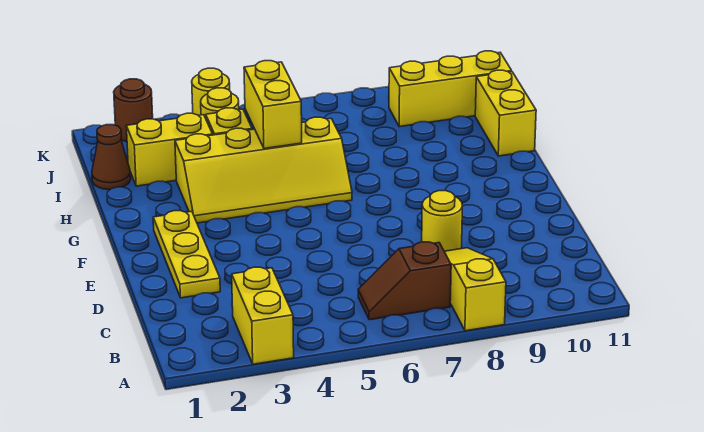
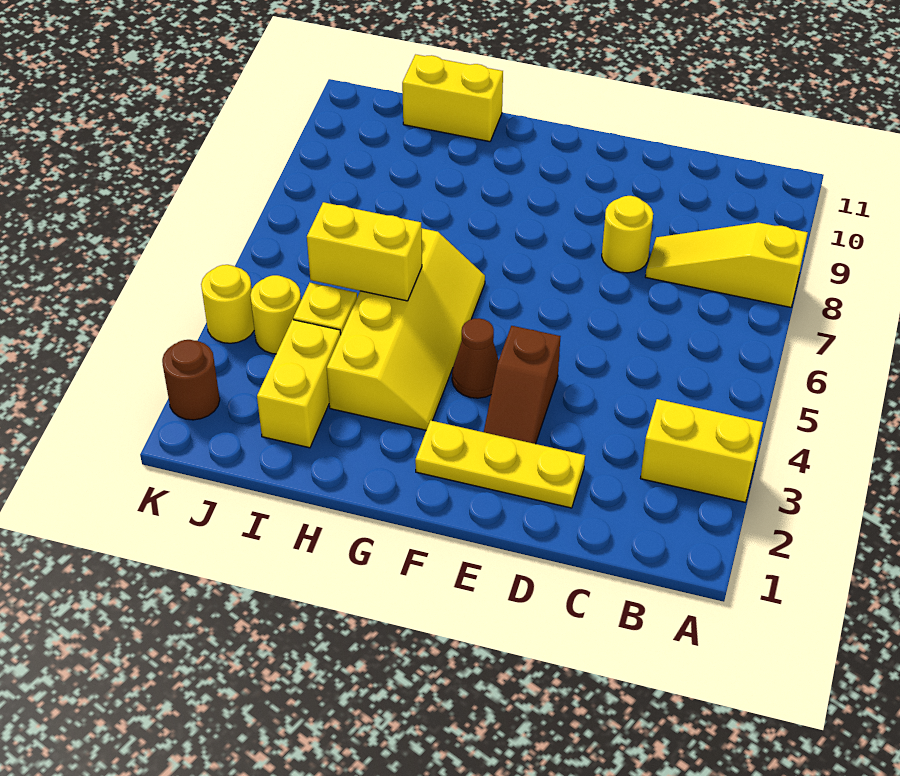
brown 1x2 slope [358,242,451,320] -> brown 1x2 slope moved to [484,326,561,444]
brown 1x1 cone [92,125,131,190] -> brown 1x1 cone moved to [452,318,499,398]
yellow 1x3 brick [389,51,512,127] -> none

